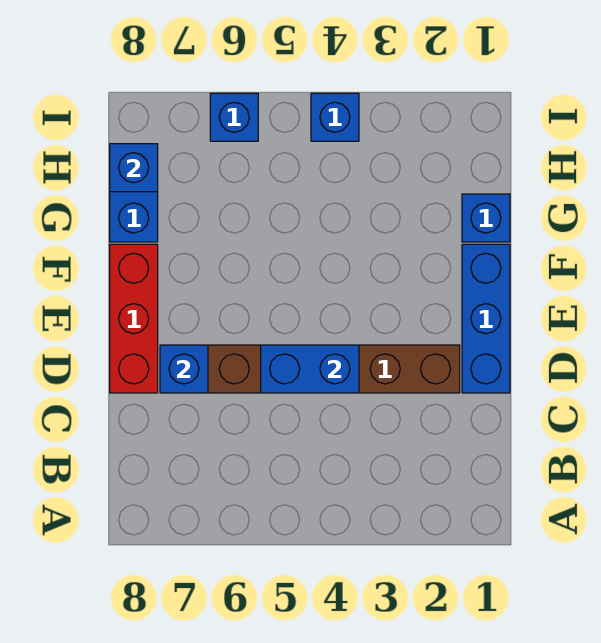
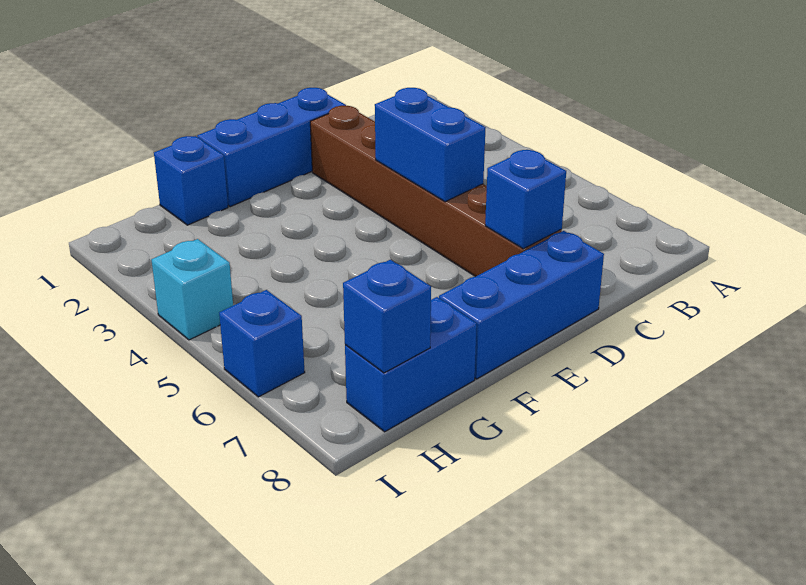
red 1x3 brick [110,244,158,393] -> blue 1x3 brick [439,231,604,379]
blue 1x1 brick [311,93,359,141] -> cyan 1x1 brick [152,239,233,340]

